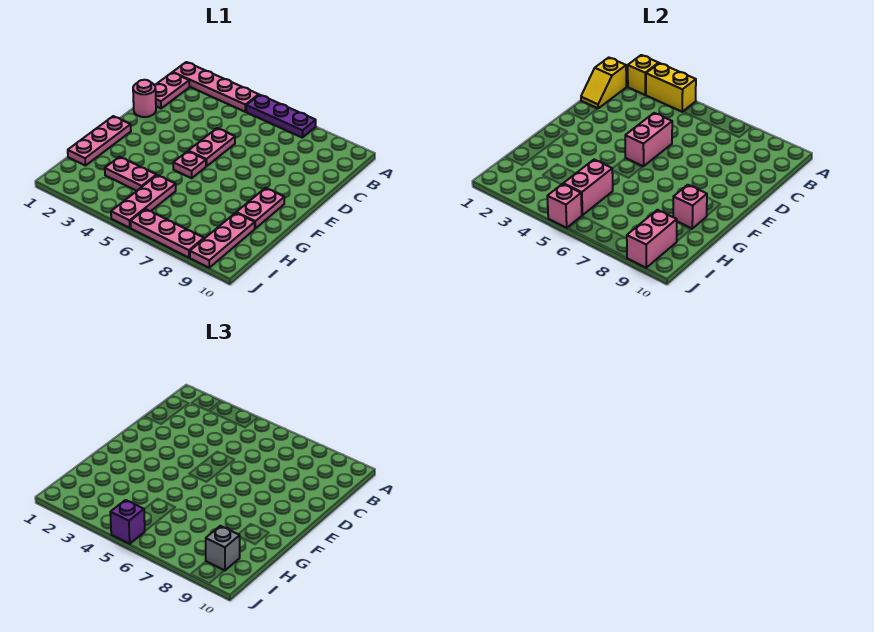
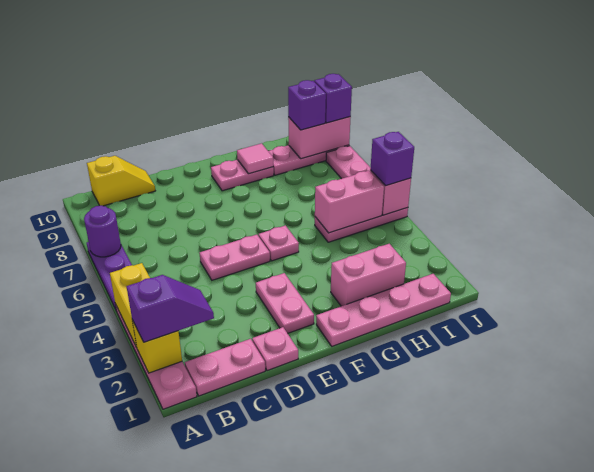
none -> purple 1x2 slope [126,275,214,342]
none -> purple 1x1 round brick [84,206,121,257]
yellow 1x2 slope [581,58,626,108] -> yellow 1x2 slope moved to [87,156,155,206]
pink 1x1 round brick [133,80,156,117] -> pink 1x1 plate [252,327,298,371]
pink 1x2 brick [625,113,672,166] -> pink 1x2 brick moved to [331,244,406,306]
pink 1x3 plate [68,116,131,166] -> pink 1x4 plate [316,274,451,346]
pink 1x1 brick [673,185,707,228] -> pink 1x1 tile [237,143,273,174]
pink 1x2 plate [105,157,156,191] -> pink 1x2 plate moved to [256,273,314,333]
grey 1x1 brick [206,526,240,571] -> purple 1x1 brick [288,80,326,130]
none -> purple 1x1 brick [314,74,352,123]

